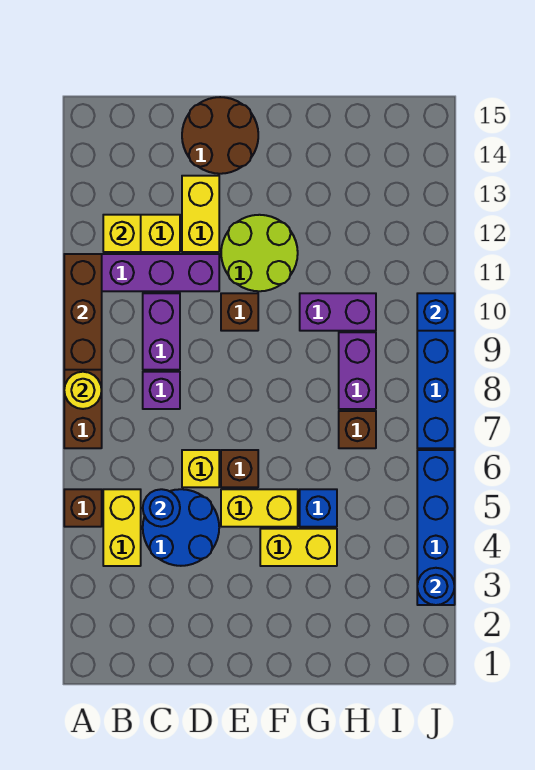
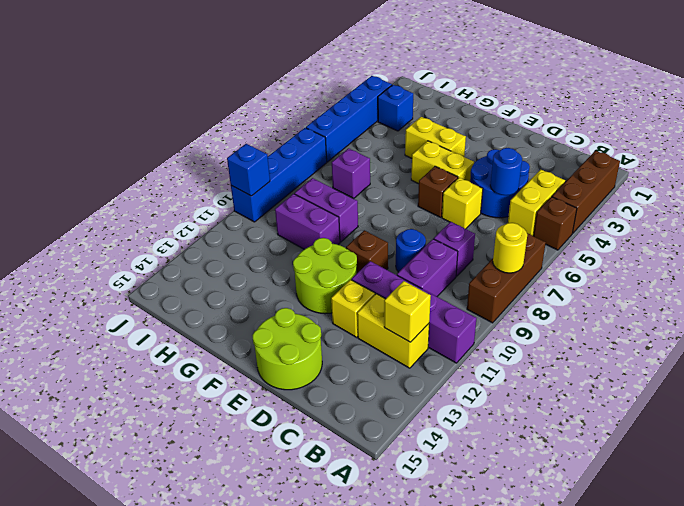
brown 1x3 brick [64,254,102,370] -> brown 1x3 brick moved to [552,151,620,233]
yellow 1x2 brick [182,176,219,252] -> yellow 1x1 brick [331,280,375,337]
brown 2x2 round brick [182,97,258,174] -> lime 2x2 round brick [252,308,322,390]
blue 1x1 brick [300,489,337,527] -> blue 1x1 brick moved to [378,85,413,131]
brown 1x1 brick [339,411,376,448] -> purple 1x1 brick [332,148,370,199]
purple 1x2 brick [339,332,376,409] -> purple 1x2 brick turned to [295,178,358,242]
blue 1x1 round brick [417,568,455,605] -> blue 1x1 round brick moved to [396,229,426,272]

